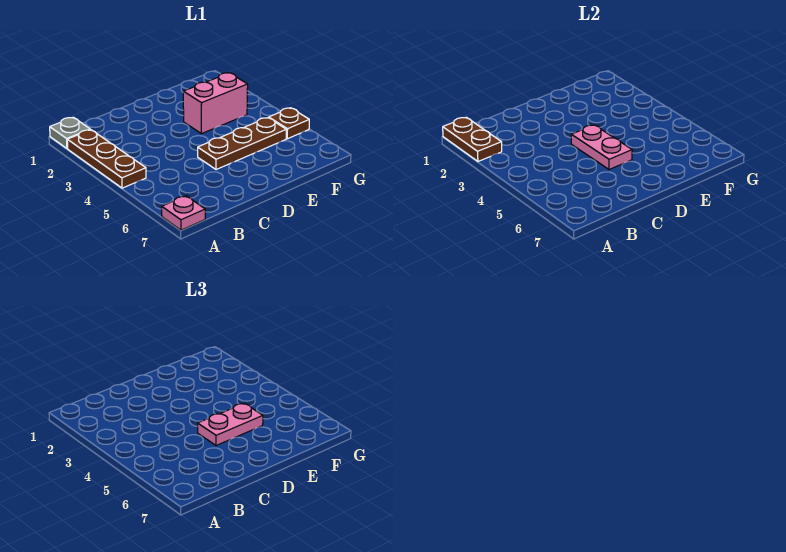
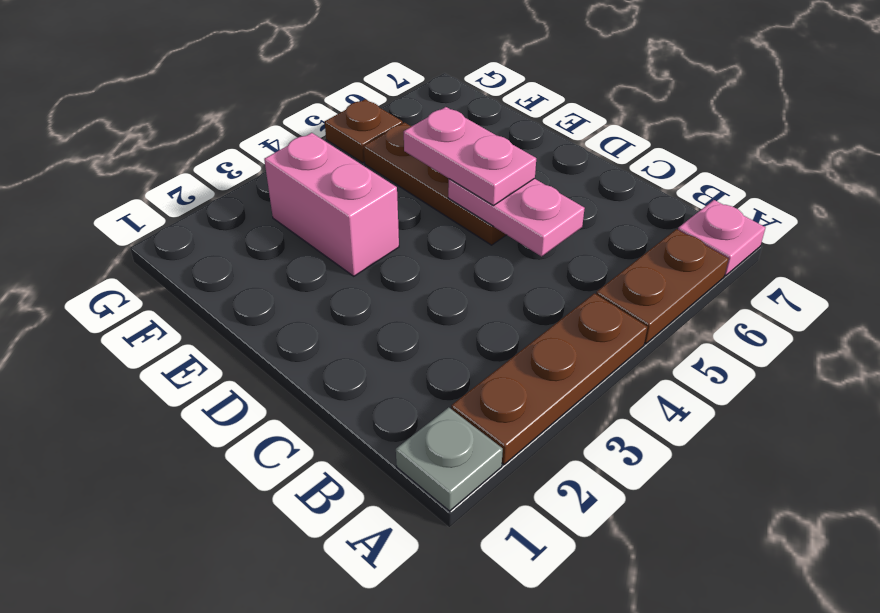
brown 1x2 plate [443,117,502,161] -> brown 1x2 plate moved to [596,229,729,344]
pink 1x2 plate [571,125,632,170] -> pink 1x2 plate turned to [448,179,585,256]

